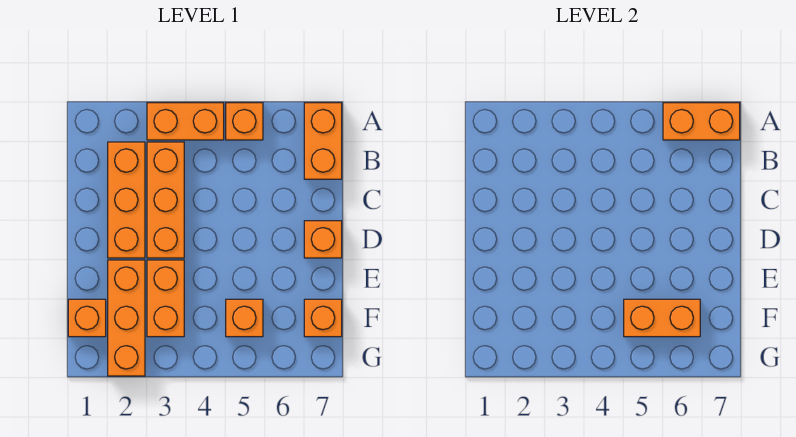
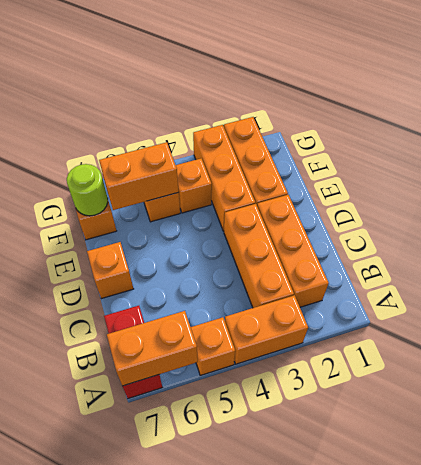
orange 1x2 brick [304,103,342,179] -> red 1x2 brick [104,306,162,399]
orange 1x2 brick [147,260,184,337] -> orange 1x3 brick [193,125,255,231]
orange 1x1 brick [68,299,106,337] -> orange 1x1 brick moved to [176,158,212,213]
none -> lime 1x1 round brick [67,164,108,216]

